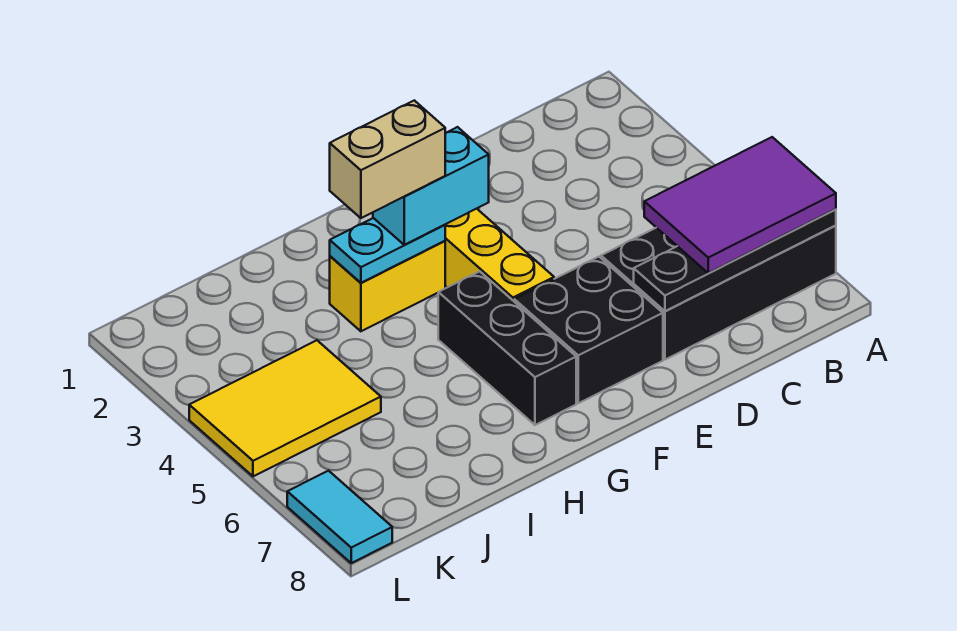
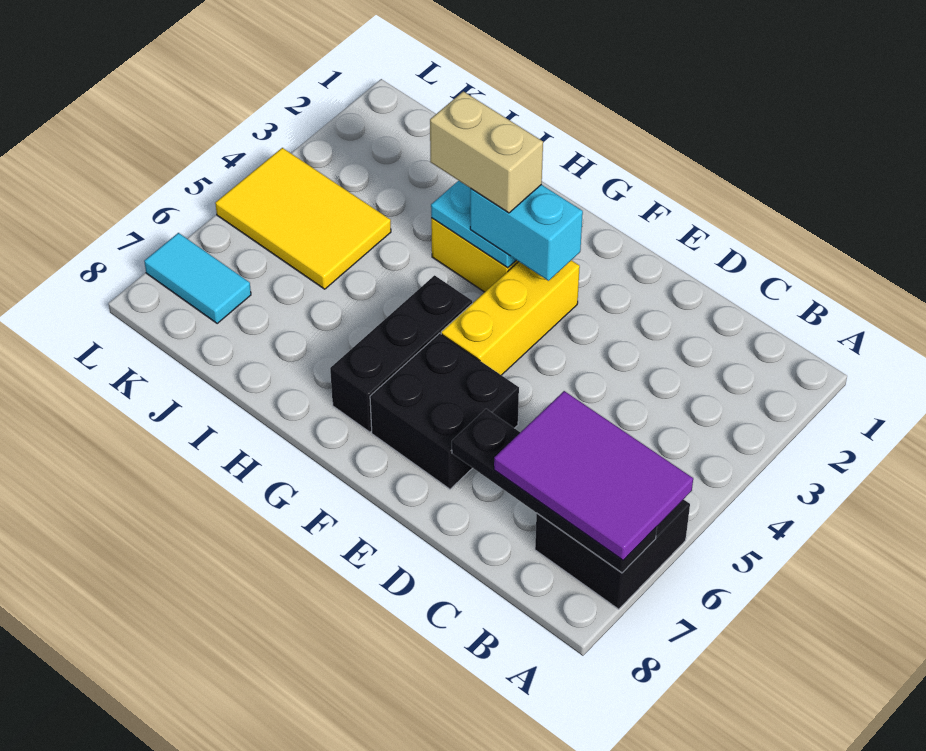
black 2x4 brick [601,225,836,360] -> black 2x2 brick [535,499,690,609]
cyan 1x2 tile [287,471,392,563] -> cyan 1x2 tile turned to [144,233,251,323]

